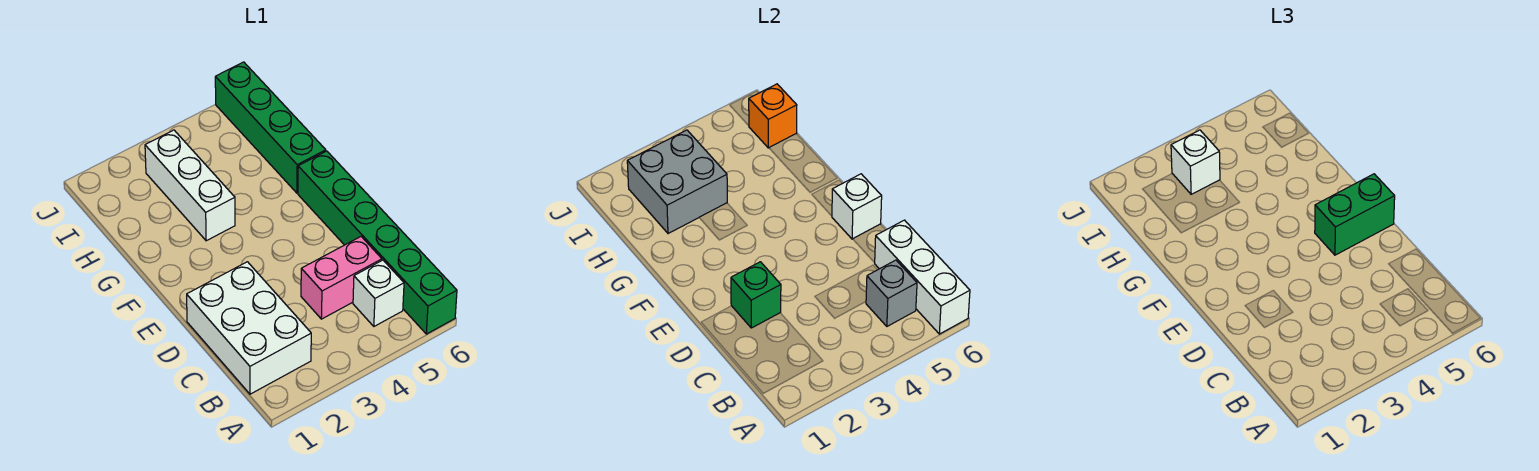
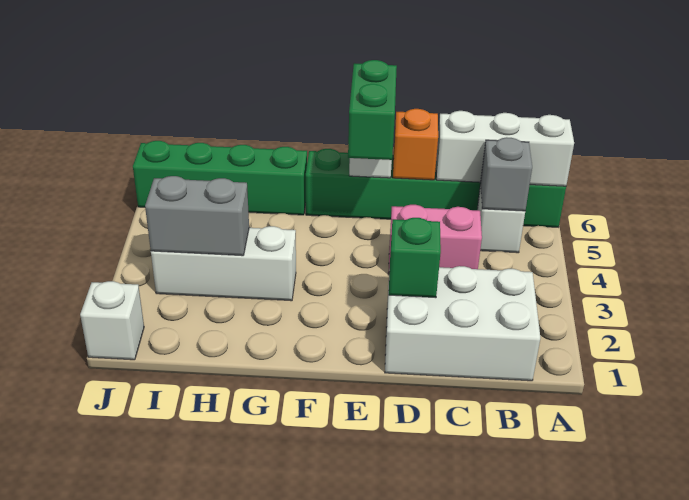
pink 1x2 brick [301,237,382,319] -> pink 1x2 brick turned to [388,205,482,275]
grey 2x2 brick [627,130,727,234] -> grey 1x2 brick [145,176,249,256]
white 1x1 brick [1171,130,1220,194] -> white 1x1 brick moved to [80,281,144,360]
orange 1x1 brick [749,84,797,148] -> orange 1x1 brick moved to [393,109,438,180]

